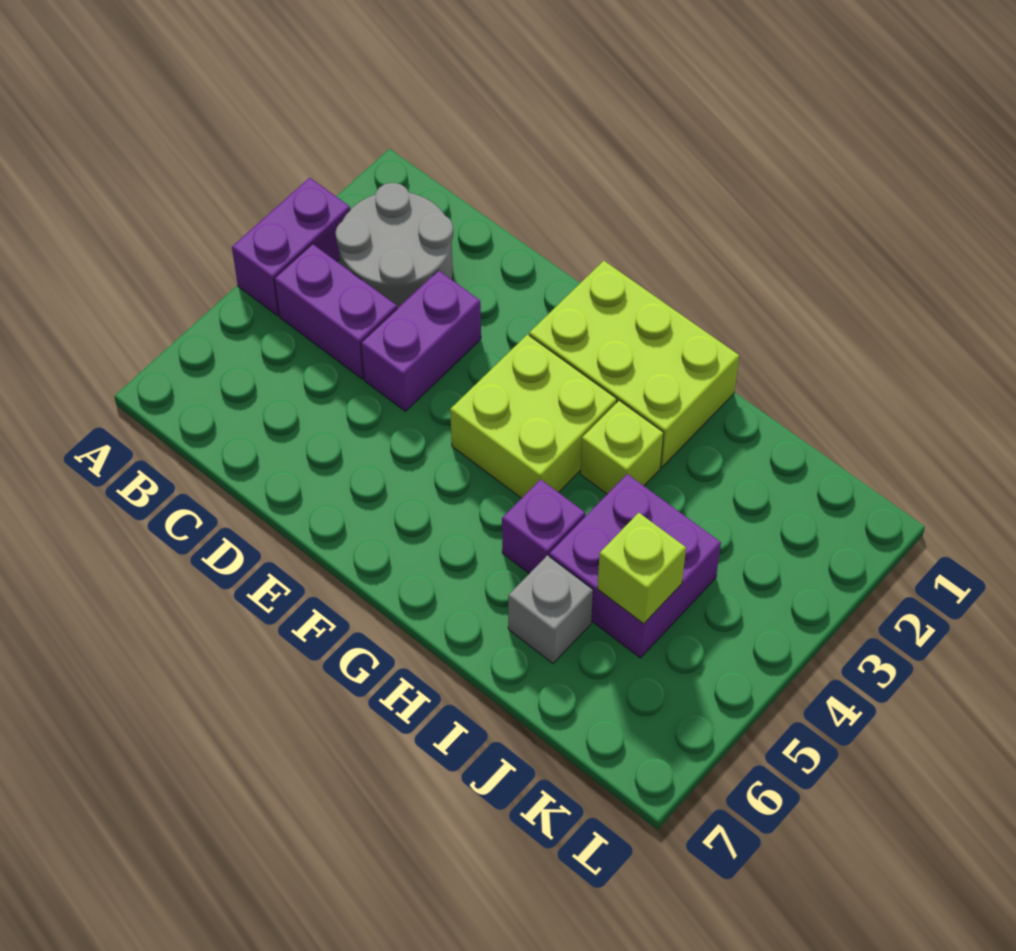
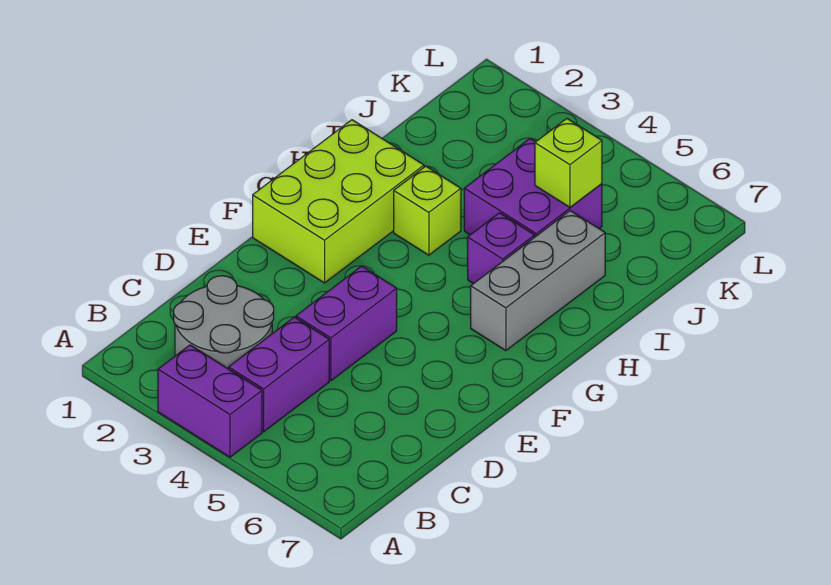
purple 1x2 brick [361,270,481,411] -> purple 1x2 brick turned to [296,266,397,381]
lime 2x2 brick [450,335,617,498] -> none
grey 1x1 brick [508,555,593,663] -> grey 1x3 brick [471,211,605,351]

